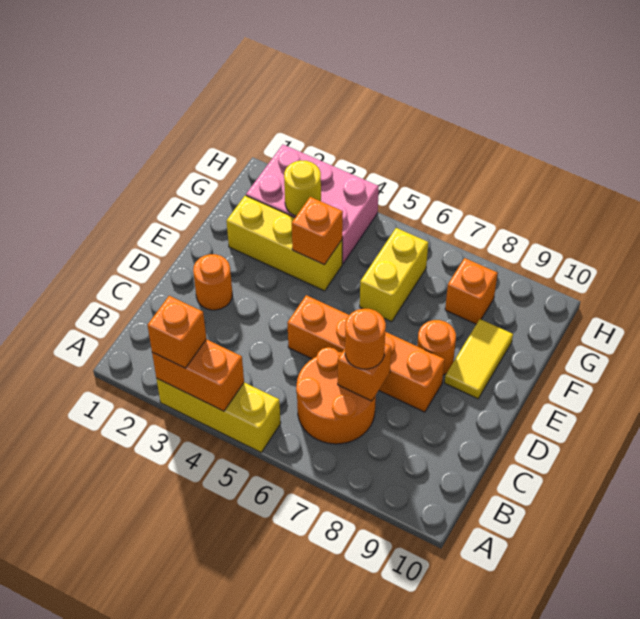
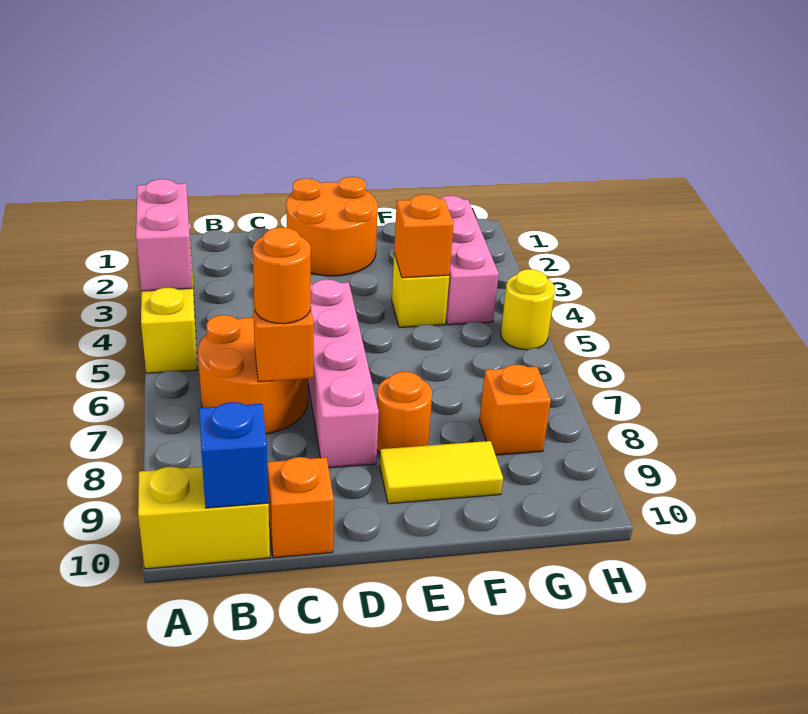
orange 1x2 brick [152,339,244,411] -> pink 1x2 brick [136,179,192,291]
orange 1x1 brick [148,296,206,368] -> orange 1x1 brick moved to [267,457,334,558]
none -> blue 1x1 brick [199,402,269,508]
orange 1x1 round brick [193,254,232,310] -> orange 2x2 round brick [286,177,378,276]
orange 1x4 brick [287,295,445,412] -> pink 1x4 brick [308,279,379,468]
yellow 1x3 brick [227,196,342,291] -> yellow 1x1 brick [392,253,449,328]
yellow 1x2 brick [360,228,428,322] -> yellow 1x2 brick moved to [138,467,270,569]
pink 2x3 brick [246,145,379,264] -> pink 1x3 brick [440,196,499,325]
yellow 1x1 round brick [284,160,321,216] -> yellow 1x1 round brick moved to [501,269,555,350]

